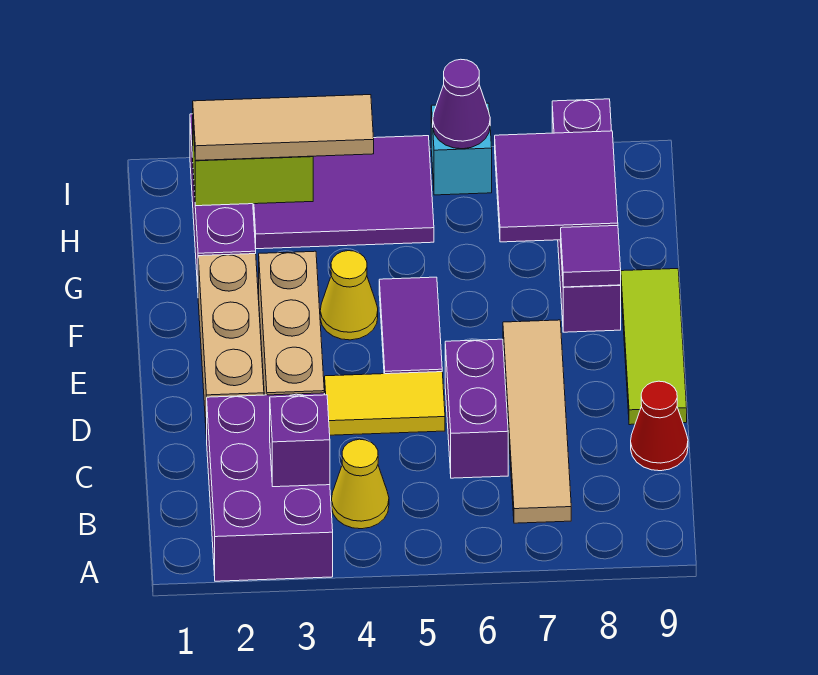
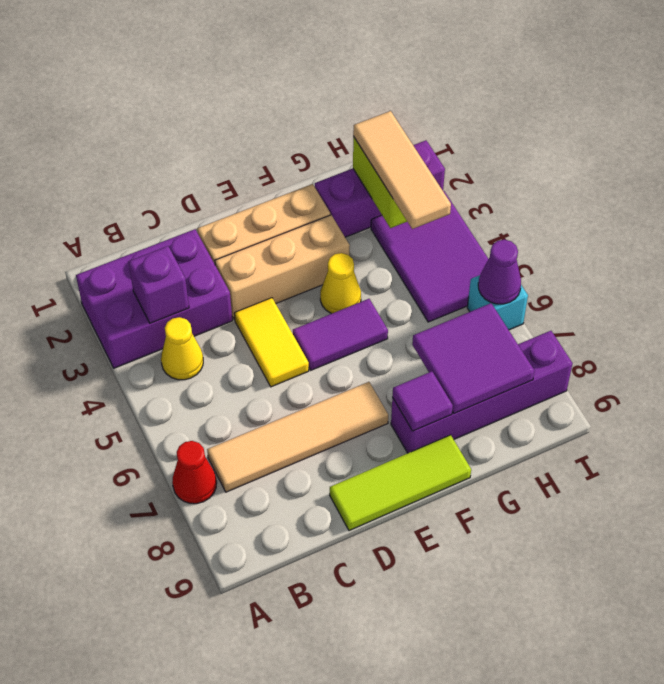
purple 1x2 brick [445,339,508,478] -> none
red 1x1 cone [631,381,688,471] -> red 1x1 cone moved to [172,441,217,504]

